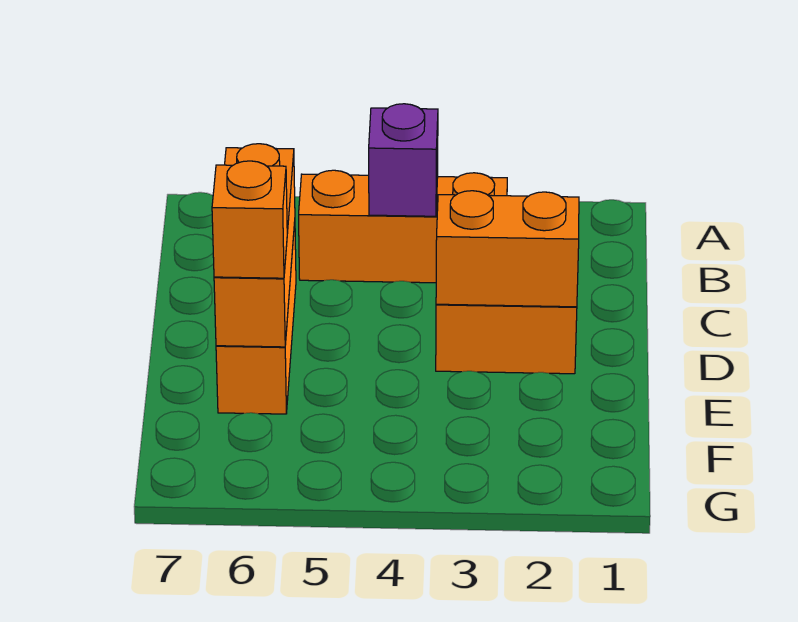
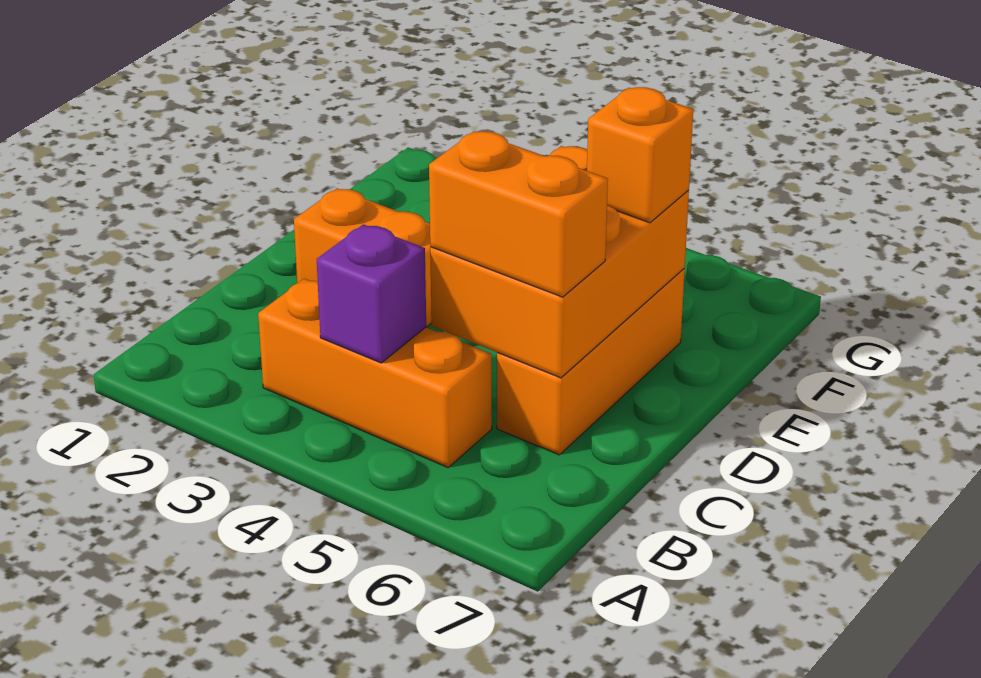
orange 1x3 brick [214,144,295,347] -> orange 2x3 brick [430,146,689,378]
orange 1x2 brick [436,191,579,307] -> orange 1x2 brick moved to [429,131,608,297]

